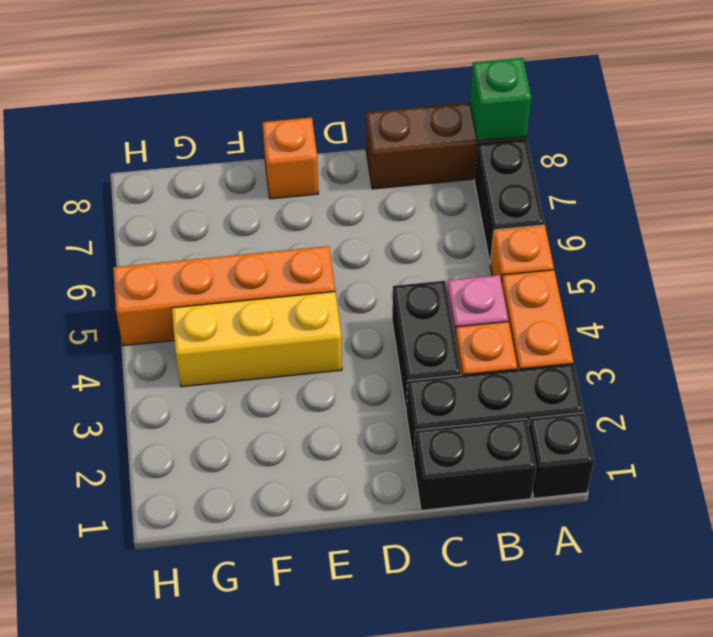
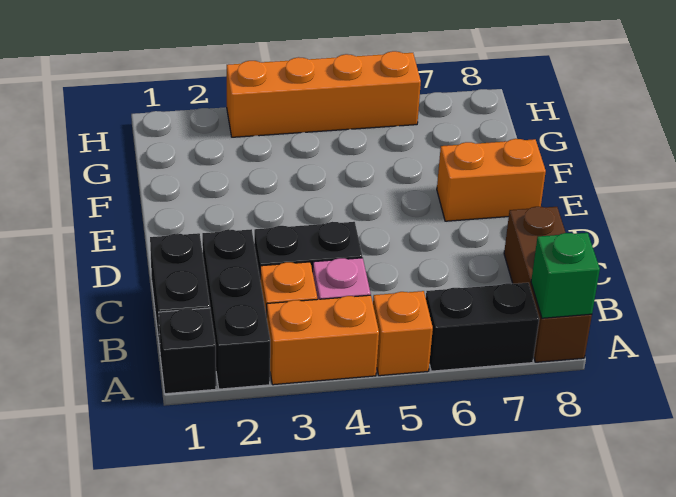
yellow 1x3 brick [172,292,342,387] -> none
orange 1x4 brick [113,246,335,346] -> orange 1x4 brick turned to [227,51,421,137]
orange 1x1 brick [262,118,318,199] -> orange 1x2 brick [437,139,546,221]

